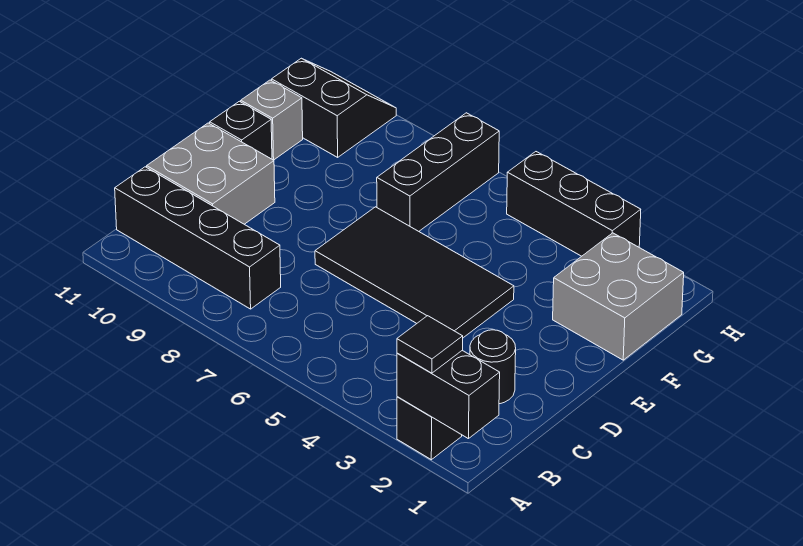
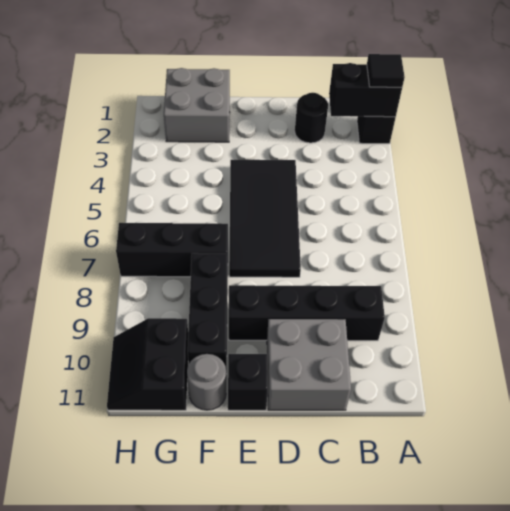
black 1x2 brick [397,351,500,439] -> black 1x2 brick turned to [329,63,402,117]
black 1x4 brick [115,167,281,309] -> black 1x4 brick turned to [229,285,385,341]
grey 1x1 brick [241,80,303,160] -> grey 1x1 round brick [187,354,226,410]
black 1x3 brick [507,152,641,256] -> black 1x3 brick moved to [188,253,228,374]

